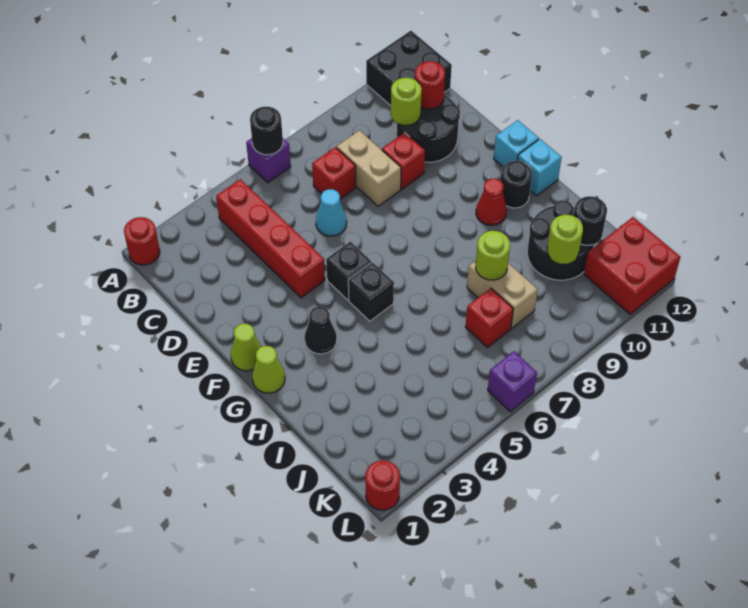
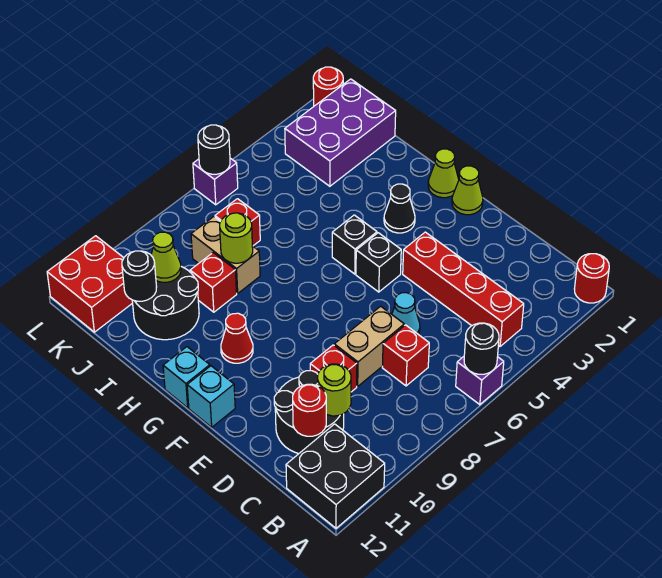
tan 1x2 brick [337,130,401,206] -> tan 1x2 brick turned to [334,306,404,386]
black 1x1 round brick [501,161,532,208] -> black 1x1 round brick moved to [198,125,230,174]
none -> red 1x1 brick [190,253,237,312]
none -> purple 2x3 brick [285,79,396,186]
lime 1x1 round brick [547,215,583,264] -> lime 1x1 cone [151,232,181,282]

